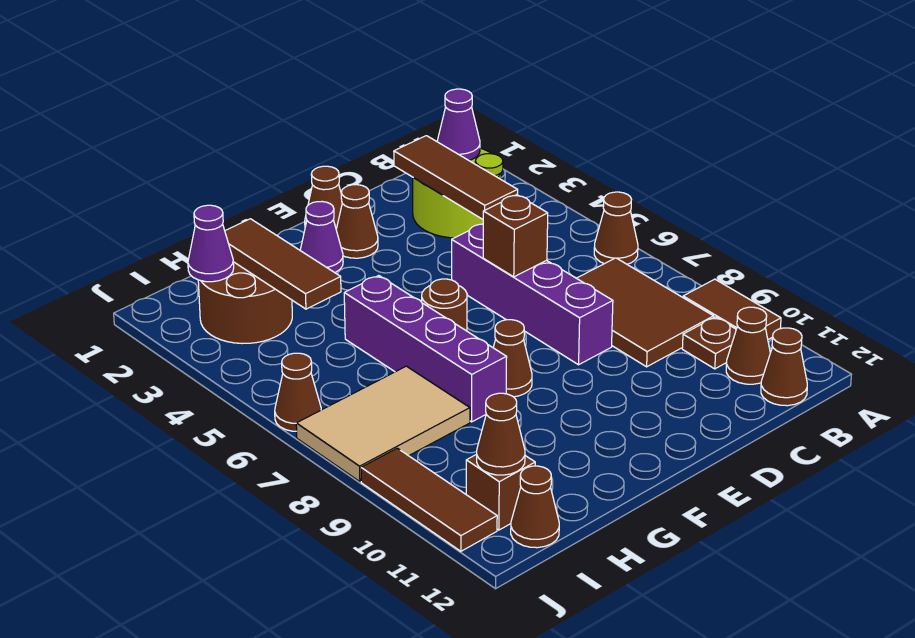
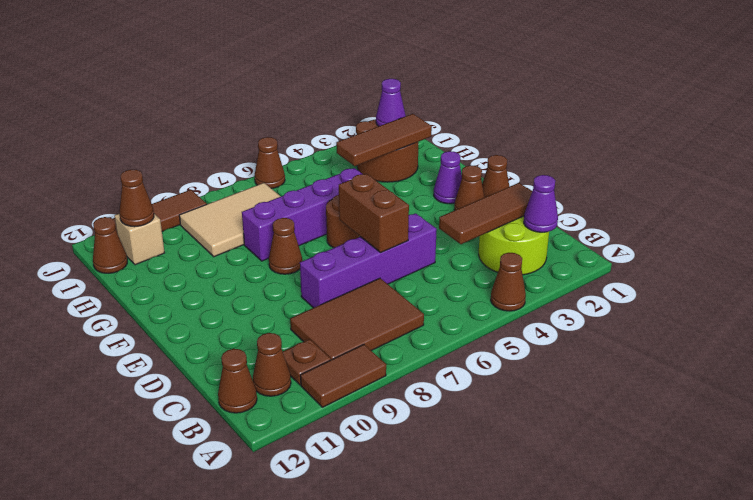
brown 1x1 cone [594,192,638,264] -> brown 1x1 cone moved to [491,253,526,311]
brown 1x1 brick [483,195,548,277] -> brown 1x2 brick [339,174,409,252]
tan 2x3 tile [296,366,470,482] -> tan 2x3 tile turned to [179,183,281,257]
brown 1x1 brick [466,454,535,530] -> tan 1x1 brick [115,214,165,265]

